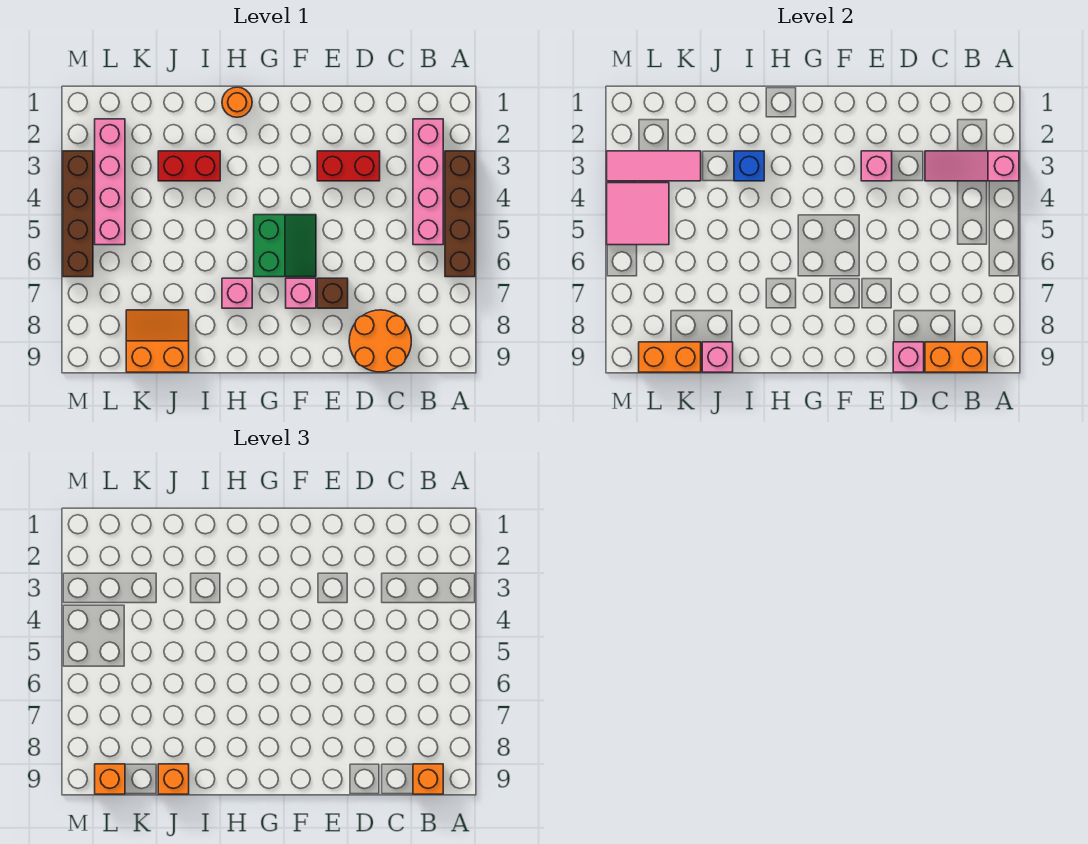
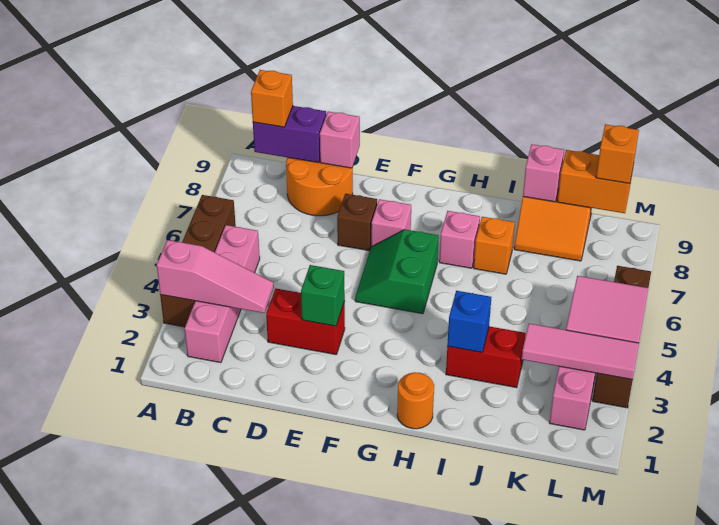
orange 1x2 brick [925,342,987,372] -> purple 1x2 brick [253,106,326,163]
pink 1x1 brick [861,151,892,181] -> green 1x1 brick [301,265,345,326]
orange 1x1 brick [158,764,189,794] -> orange 1x1 brick moved to [474,217,515,274]

